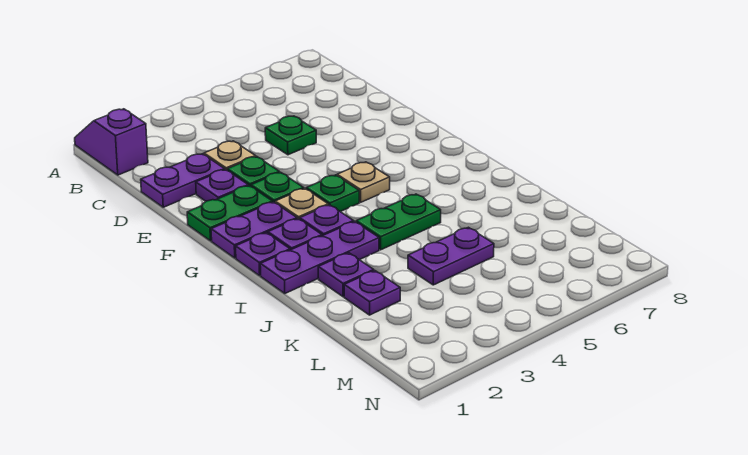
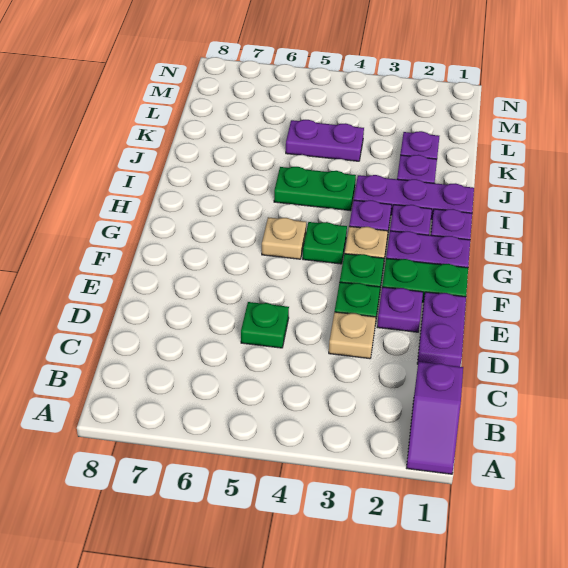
purple 1x2 plate [141,154,225,207] -> purple 1x2 plate turned to [417,292,466,367]

